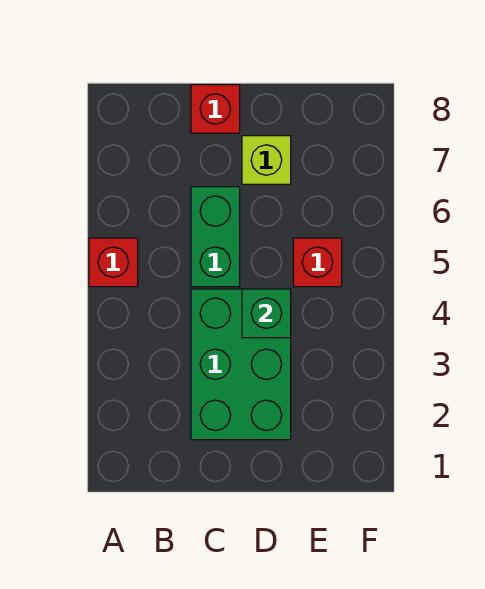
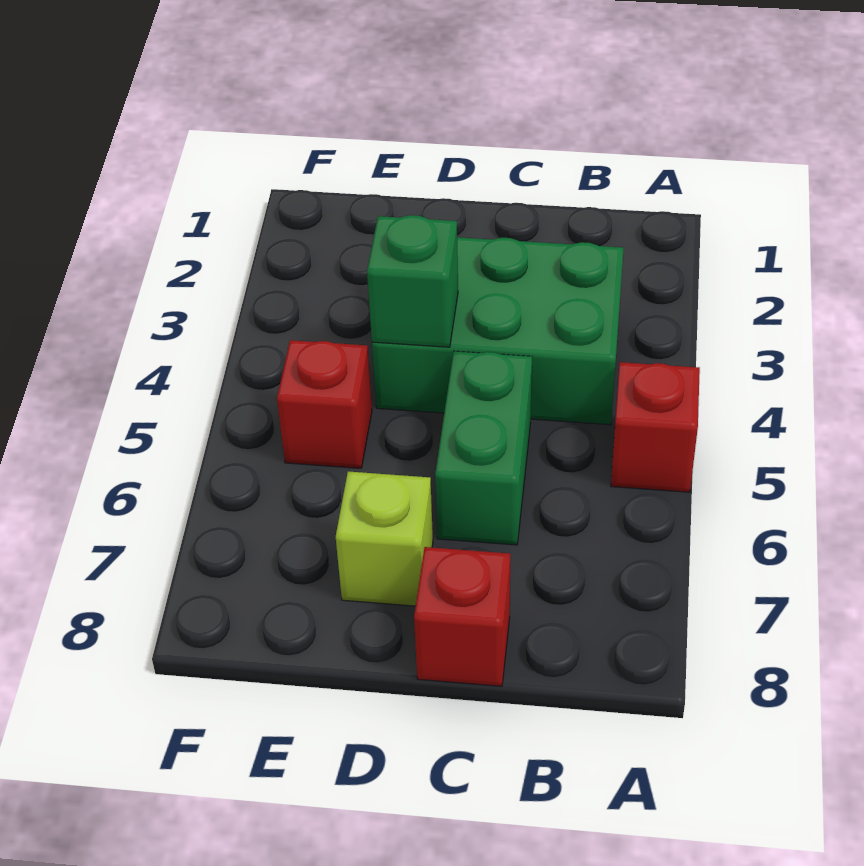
green 2x3 brick [191,289,291,440] -> green 2x3 brick turned to [372,237,624,425]

